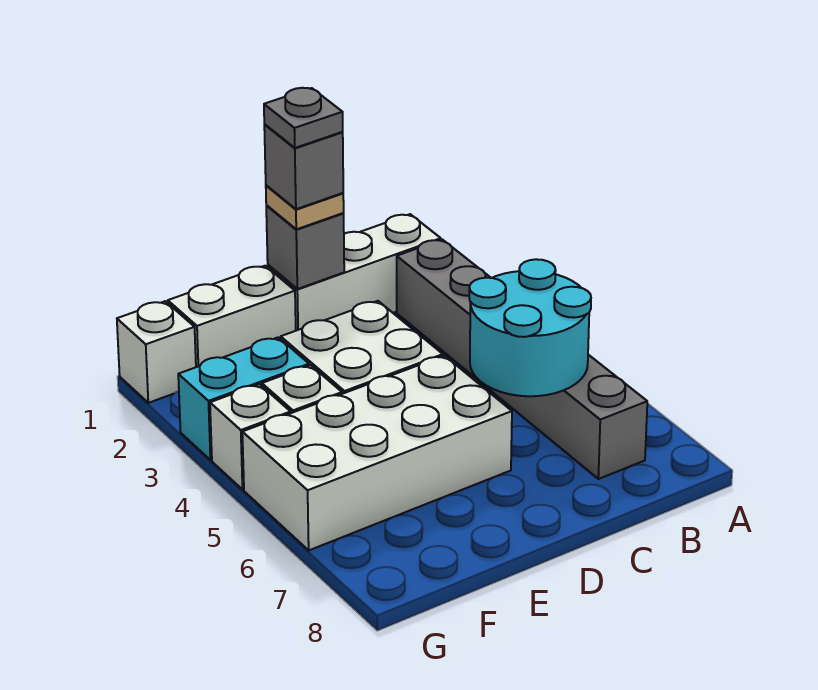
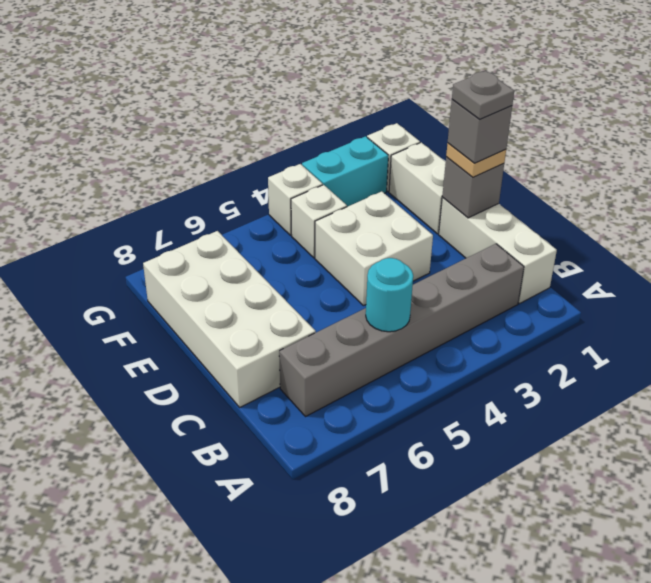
cyan 2x2 round brick [469,259,591,396] -> cyan 1x1 round brick [366,258,413,332]
white 2x4 brick [242,356,512,550] -> white 2x4 brick moved to [143,231,316,407]
cyan 1x2 brick [178,337,309,460] -> cyan 1x2 brick turned to [302,136,388,207]

